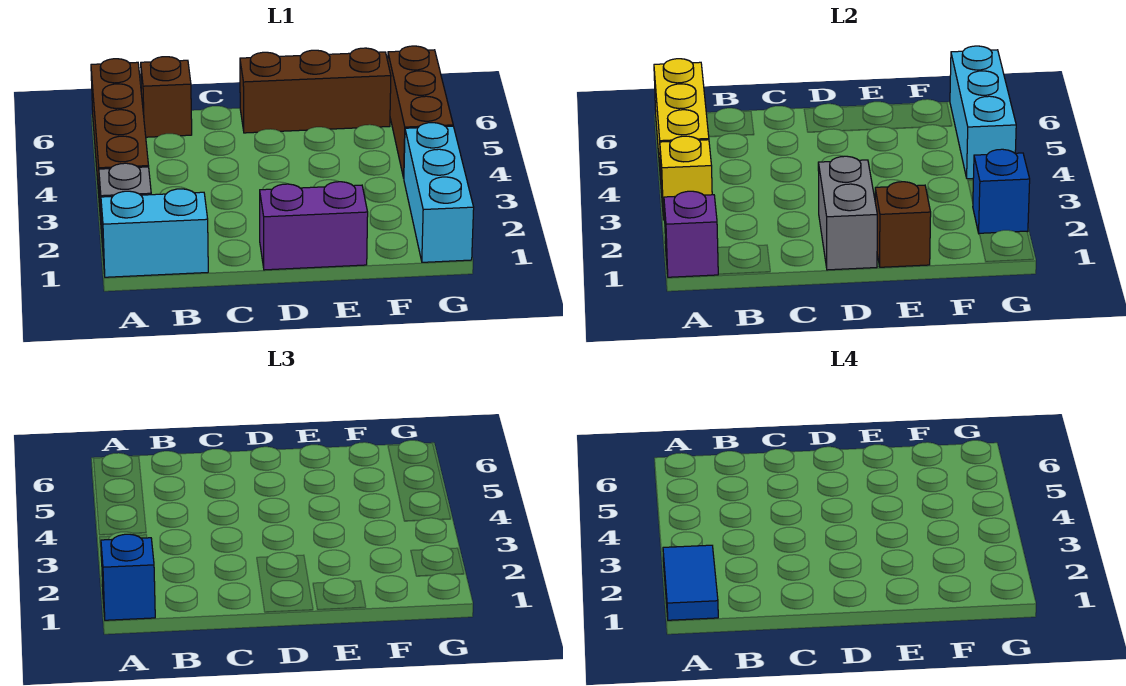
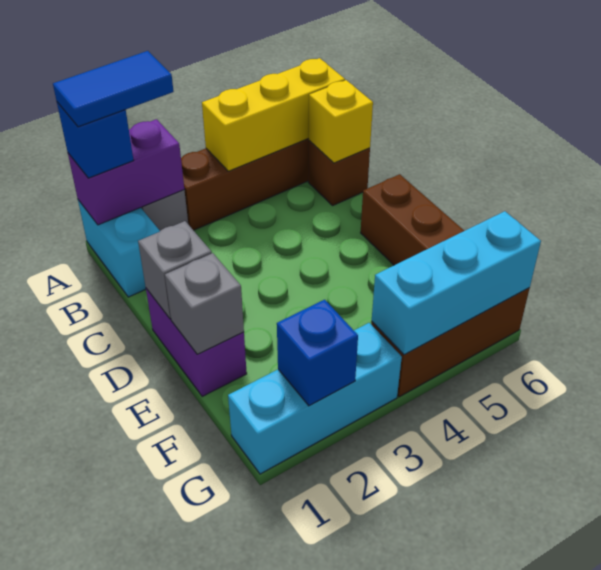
purple 1x1 brick [664,191,718,277] -> purple 1x2 brick [68,119,184,225]
yellow 1x1 brick [660,136,712,220] -> yellow 1x1 brick moved to [309,80,373,163]
grey 1x2 brick [818,156,877,270] -> grey 1x1 brick [138,221,212,319]
brown 1x1 brick [875,182,931,267] -> grey 1x1 brick [165,253,244,354]

